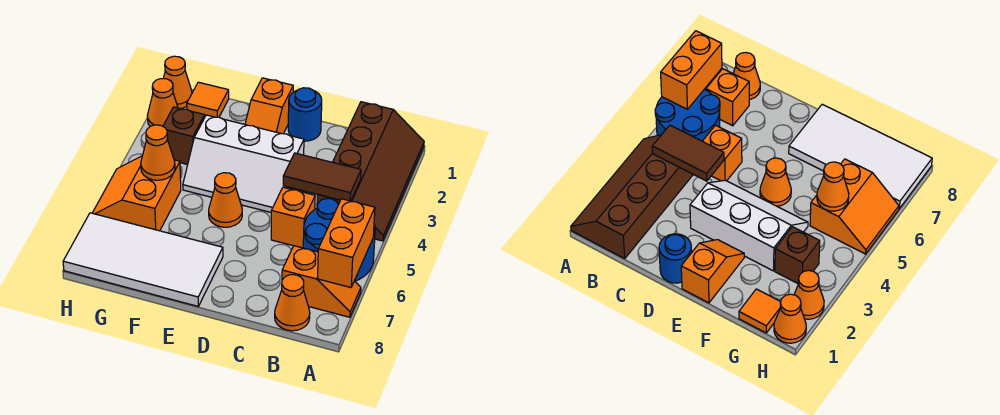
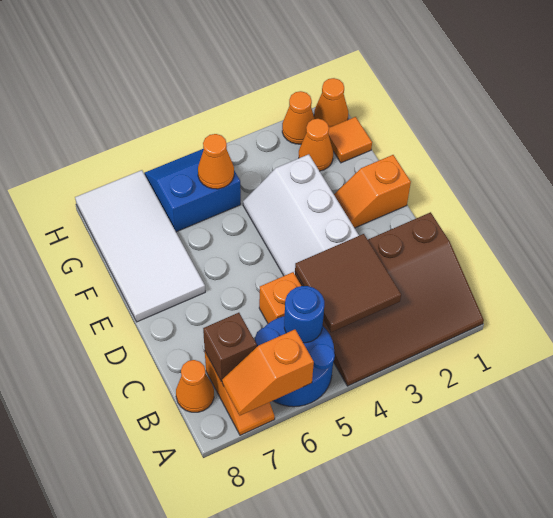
brown 2x4 slope [317,102,424,241] -> brown 3x4 slope [295,212,484,386]
orange 1x2 brick [318,199,375,288] -> orange 1x2 slope [222,330,314,415]
brown 1x2 tile [283,153,361,201] -> brown 2x2 tile [295,234,401,332]
blue 1x1 round brick [288,88,322,141] -> blue 1x1 round brick moved to [284,286,324,343]
orange 1x1 cone [209,173,242,227] -> orange 1x1 cone moved to [299,119,333,171]
brown 1x1 brick [163,107,205,165] -> brown 1x1 brick moved to [203,313,257,382]
orange 2x2 slope [93,156,181,231] -> blue 2x2 slope [144,149,241,232]

